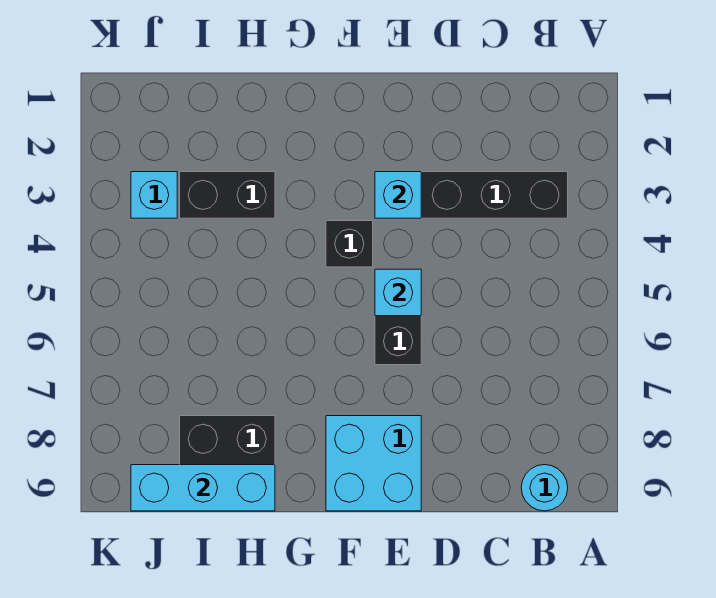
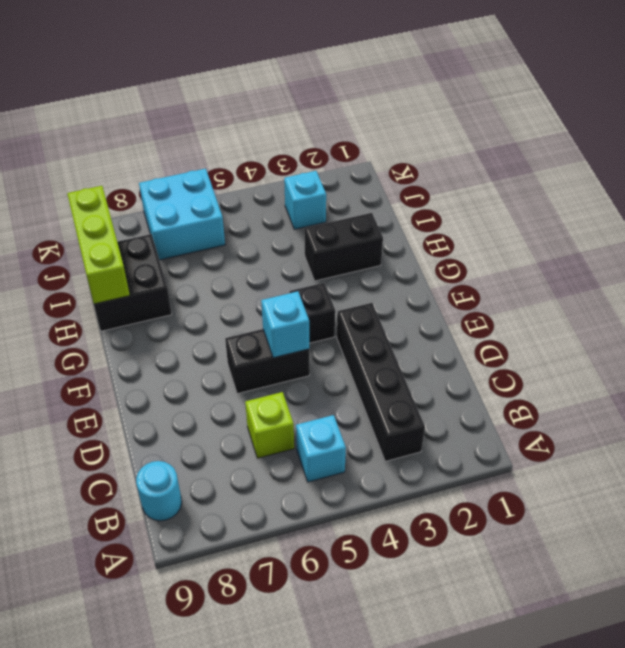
none -> lime 1x1 brick [245,392,294,458]
cyan 1x1 brick [375,172,421,218] -> cyan 1x1 brick moved to [296,415,346,482]
cyan 2x2 brick [326,416,421,511] -> cyan 2x2 brick moved to [139,169,225,260]
black 1x2 brick [180,172,275,218] -> black 1x2 brick turned to [304,213,383,281]
cyan 1x3 brick [131,465,275,511] -> lime 1x3 brick [67,186,130,304]

